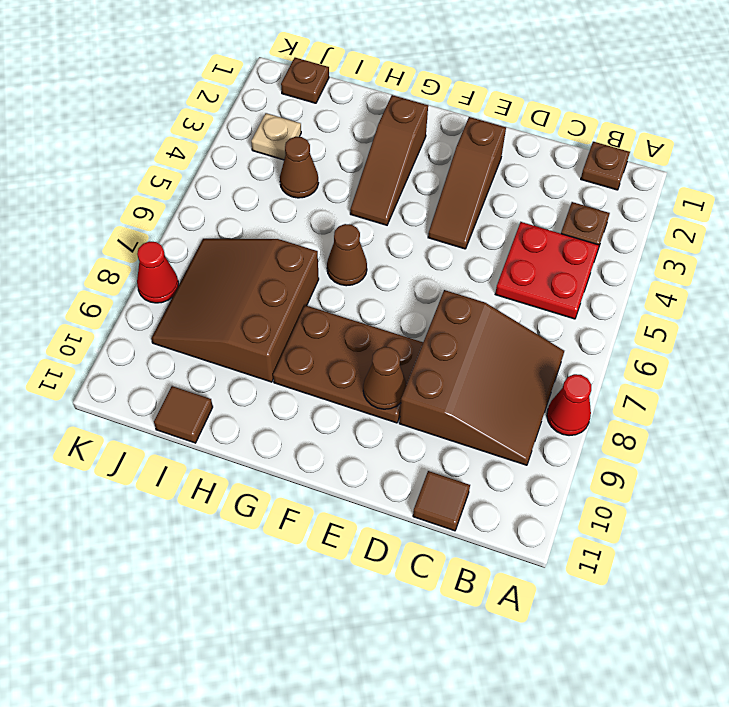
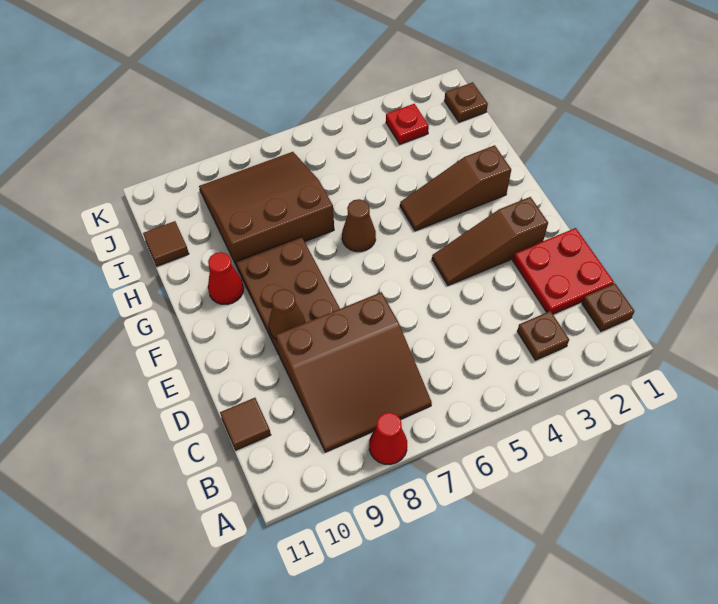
red 2x2 plate [495,222,599,319] -> red 2x2 plate moved to [513,228,614,314]
brown 1x1 cone [280,137,318,198] -> none
tan 1x1 plate [251,113,301,160] -> red 1x1 plate [386,104,429,144]
red 1x1 cone [137,242,179,303] -> red 1x1 cone moved to [208,252,244,304]

